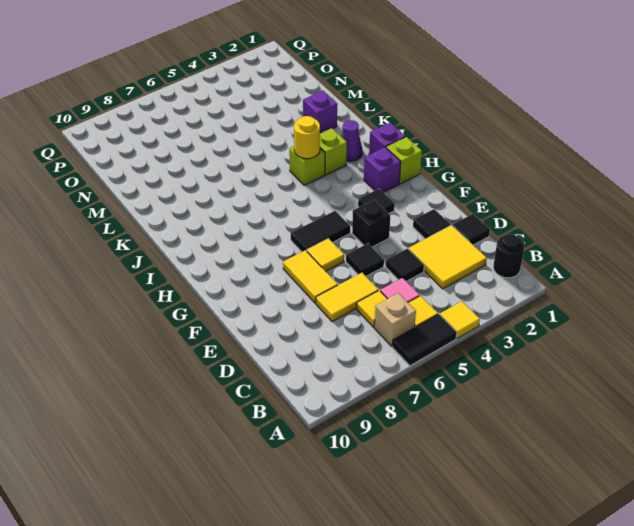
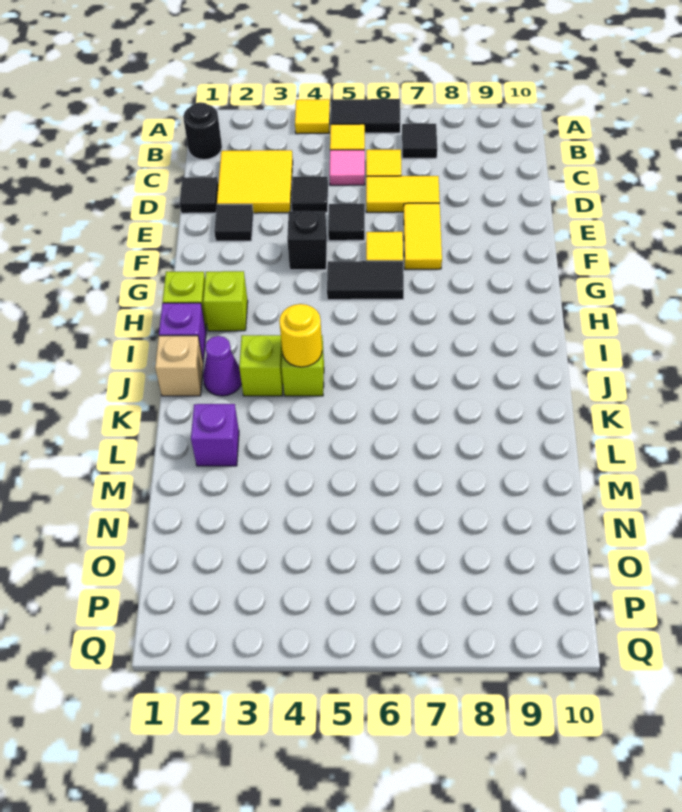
tan 1x1 brick [374,293,416,346] -> tan 1x1 brick moved to [155,336,203,396]
black 1x1 tile [358,189,395,213] -> black 1x1 tile moved to [402,124,437,158]
purple 1x1 brick [364,147,401,192] -> lime 1x1 brick [203,271,248,331]

